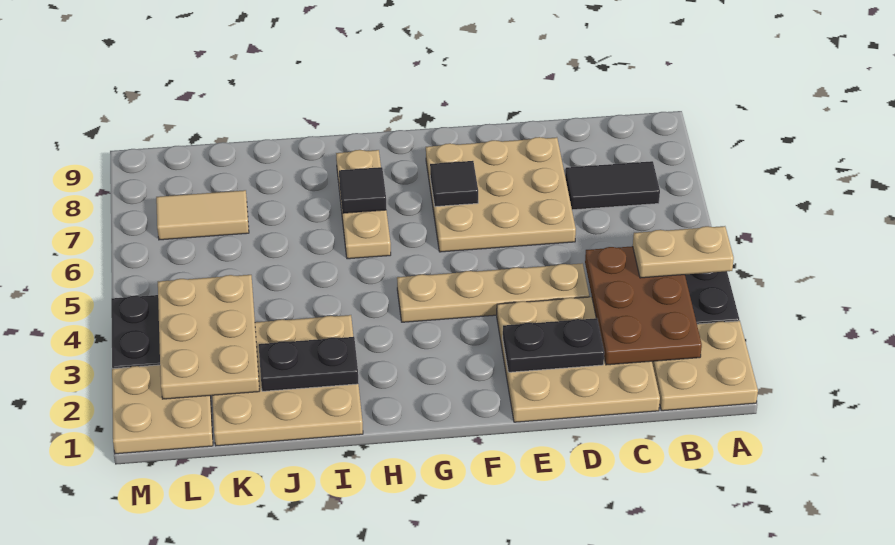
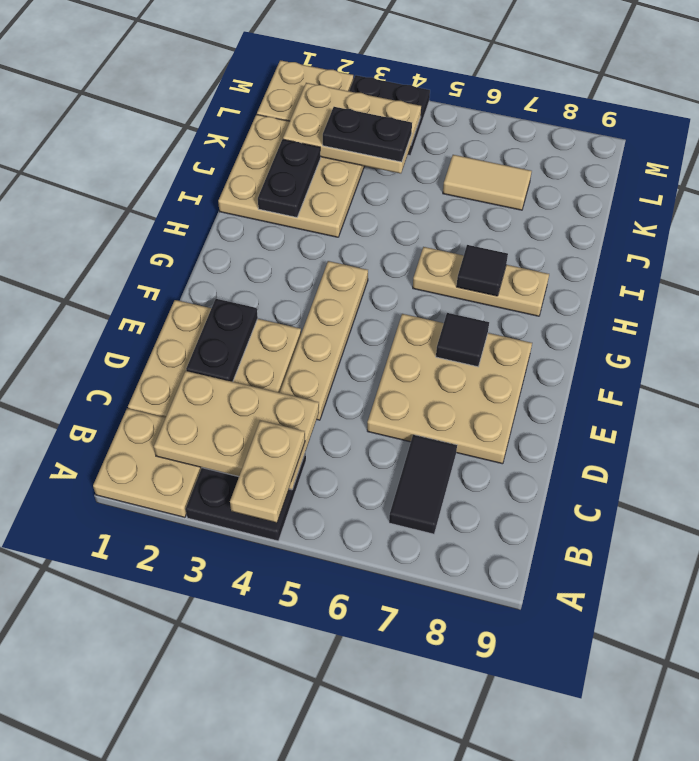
brown 2x3 plate [585,246,702,365] -> tan 2x3 plate [154,371,319,490]
none -> black 1x2 plate [323,107,412,162]
tan 1x2 tile [156,190,249,240] -> tan 1x2 tile turned to [443,155,532,210]

